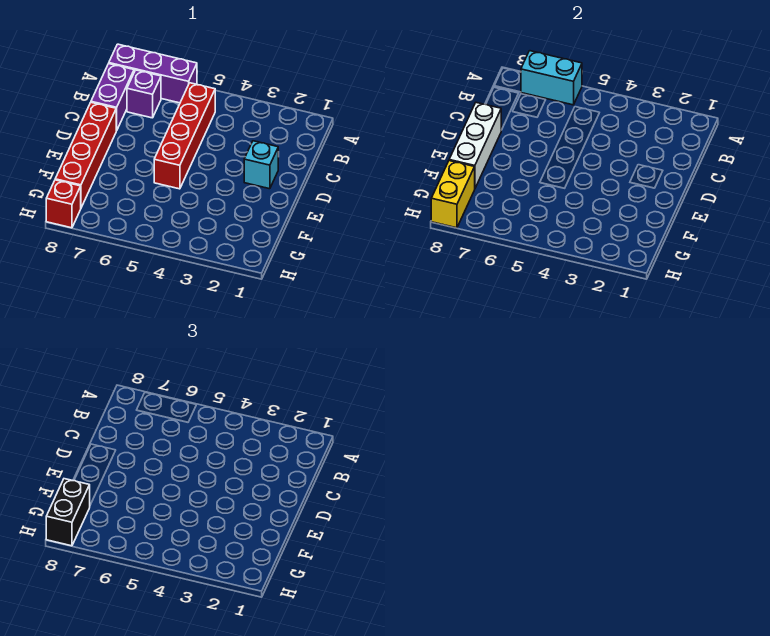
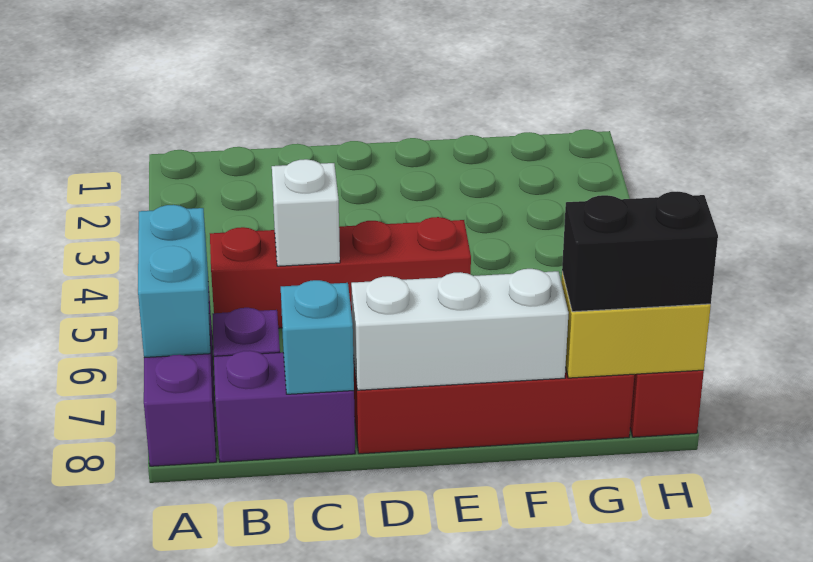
none -> white 1x1 brick [272,159,340,266]
cyan 1x1 brick [244,141,278,189] -> cyan 1x1 brick moved to [281,280,354,394]

